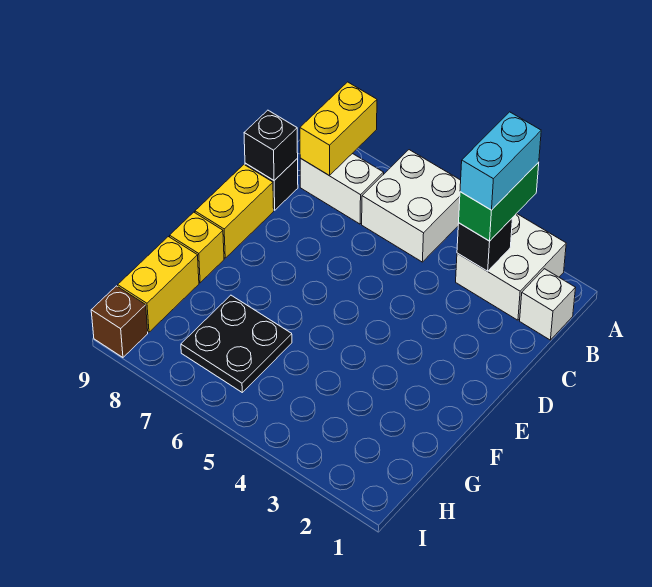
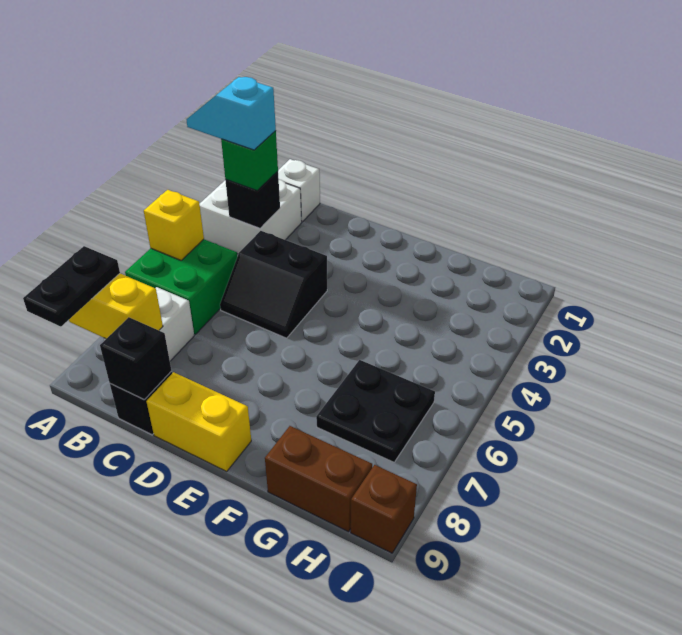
green 1x2 brick [459,162,539,241] -> green 1x1 brick [221,131,278,191]
cyan 1x2 brick [460,112,541,210] -> cyan 1x2 slope [186,77,276,150]
white 2x2 brick [362,150,461,262] -> green 2x2 brick [125,239,237,334]
none -> black 1x2 plate [23,246,120,327]
none -> black 2x2 slope [220,231,327,338]
yellow 1x1 brick [170,212,224,283] -> yellow 1x1 brick moved to [144,190,204,260]
yellow 1x2 brick [118,237,199,332] -> brown 1x2 brick [265,426,372,532]

